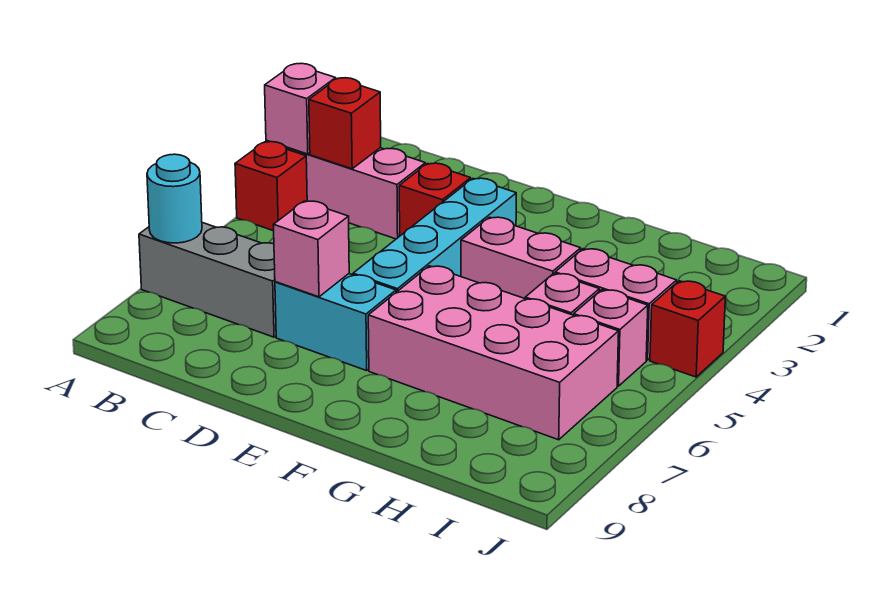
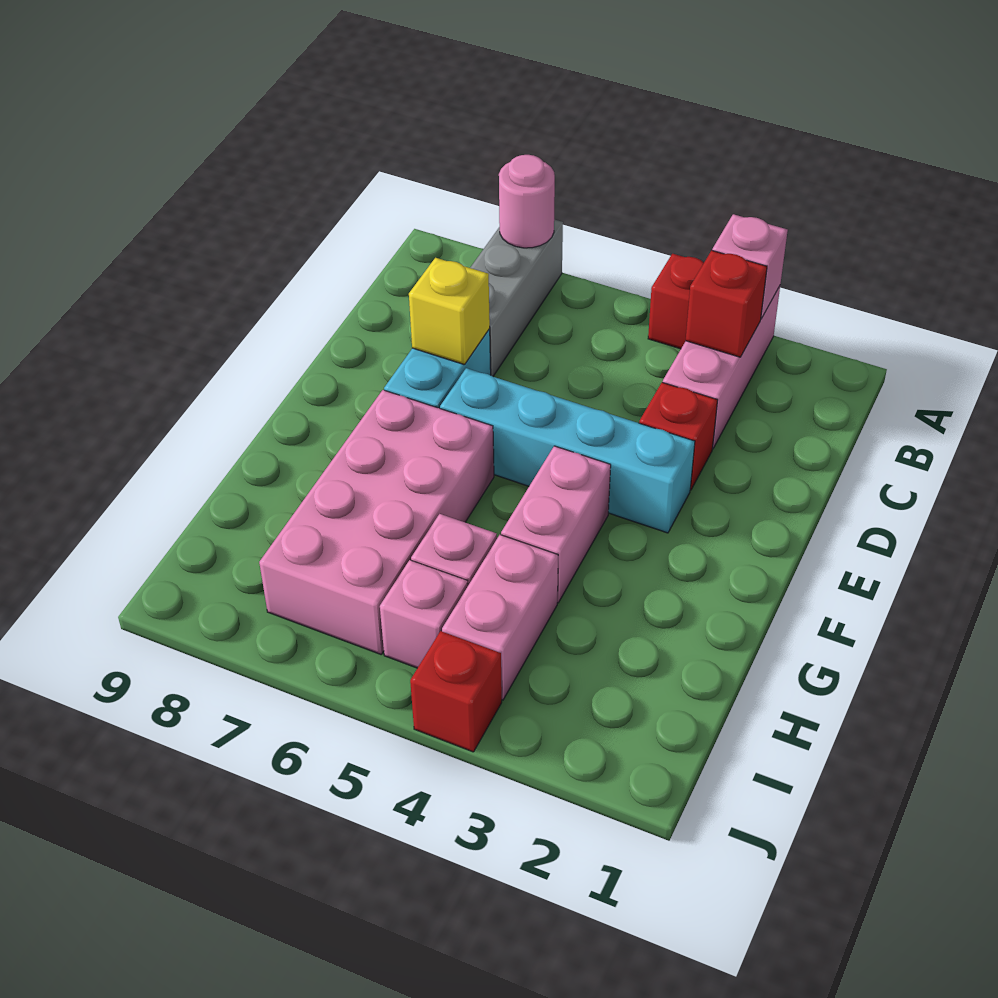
cyan 1x1 round brick [147,154,202,243] -> pink 1x1 round brick [499,155,555,248]
pink 1x1 brick [273,201,349,297] -> yellow 1x1 brick [409,258,490,365]

